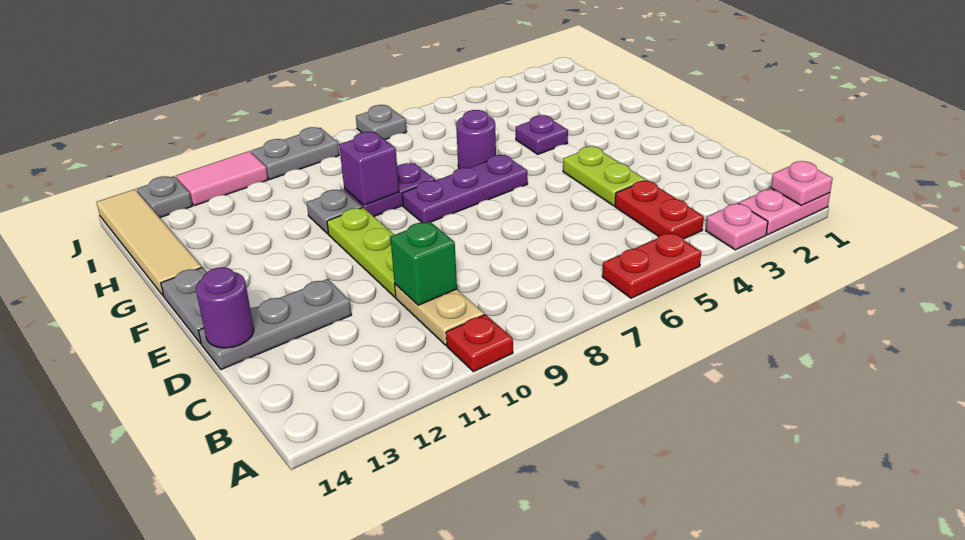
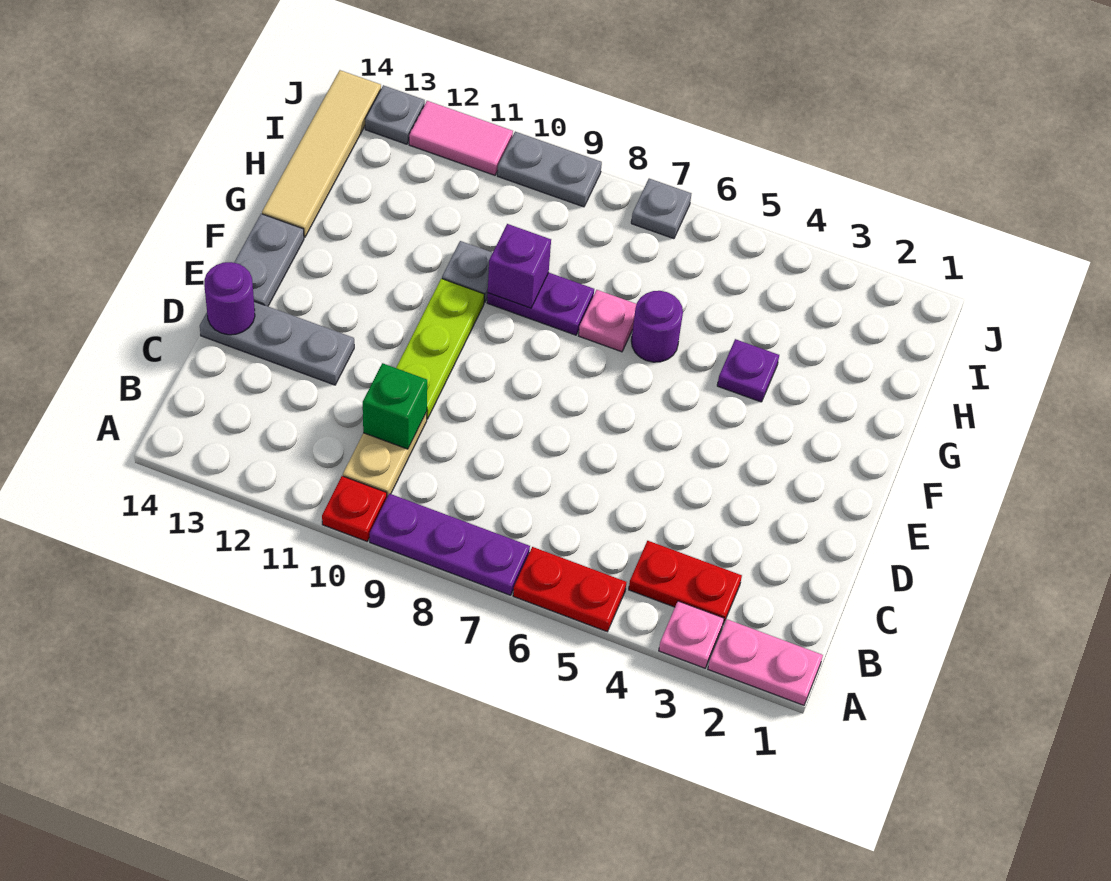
pink 1x1 plate [771,161,833,205] -> pink 1x1 plate moved to [579,290,636,352]
red 1x2 plate [615,180,704,239] -> red 1x2 plate turned to [629,541,742,624]
lime 1x2 plate [563,146,646,206] -> none
purple 1x3 plate [402,155,528,223] -> purple 1x3 plate moved to [370,494,530,595]

